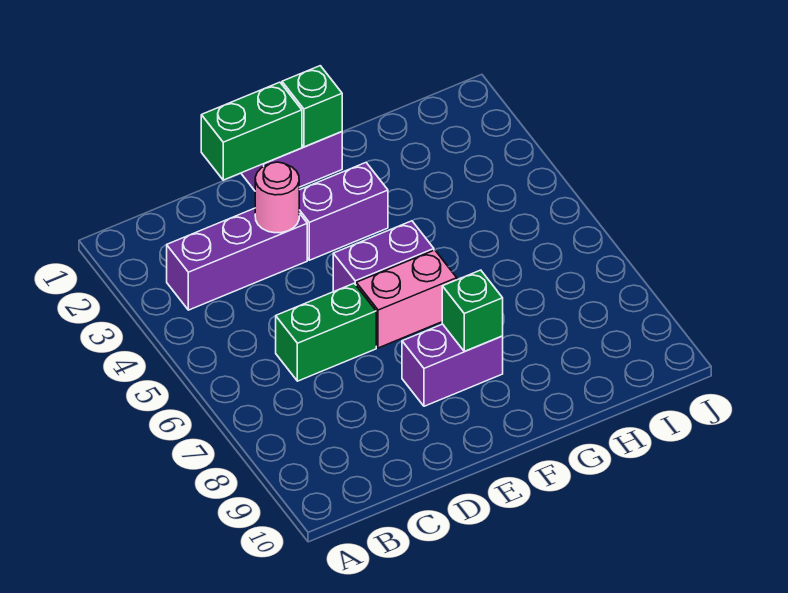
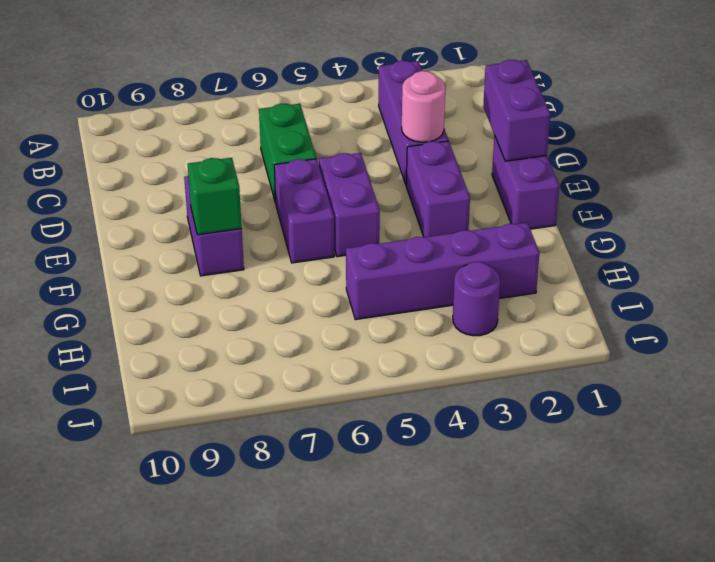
green 1x2 brick [201,82,302,180] -> purple 1x2 brick [483,60,550,161]
pink 1x2 brick [356,250,457,348] -> purple 1x2 brick [274,159,334,263]
green 1x1 brick [282,66,342,147] -> none
none -> purple 1x4 brick [346,223,539,320]
none -> purple 1x1 round brick [453,262,500,336]

